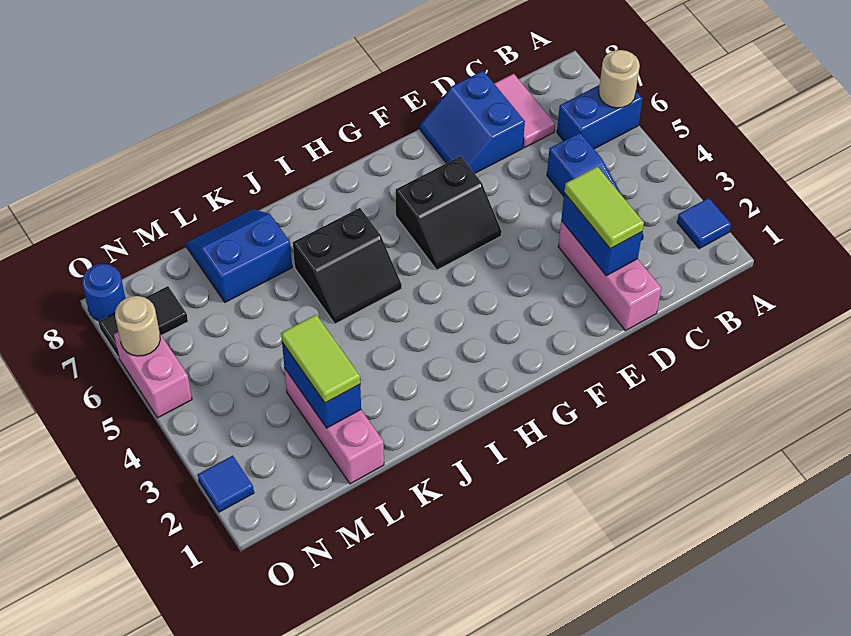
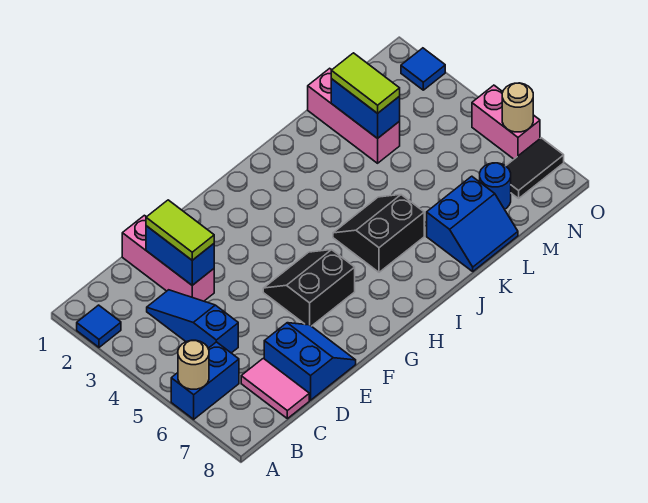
blue 1x1 round brick [82,264,125,321] -> blue 1x1 round brick moved to [480,163,511,209]

